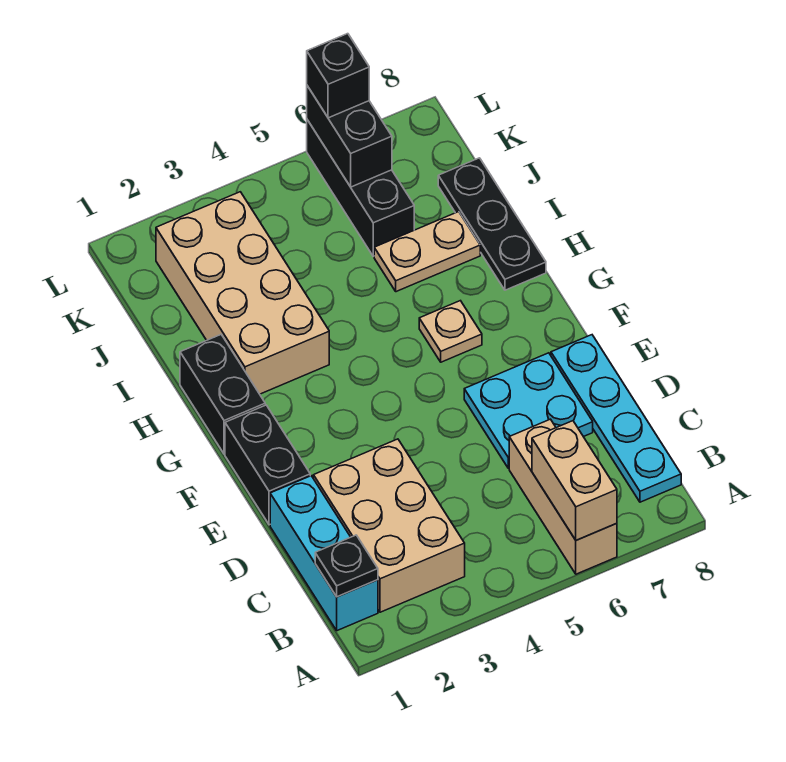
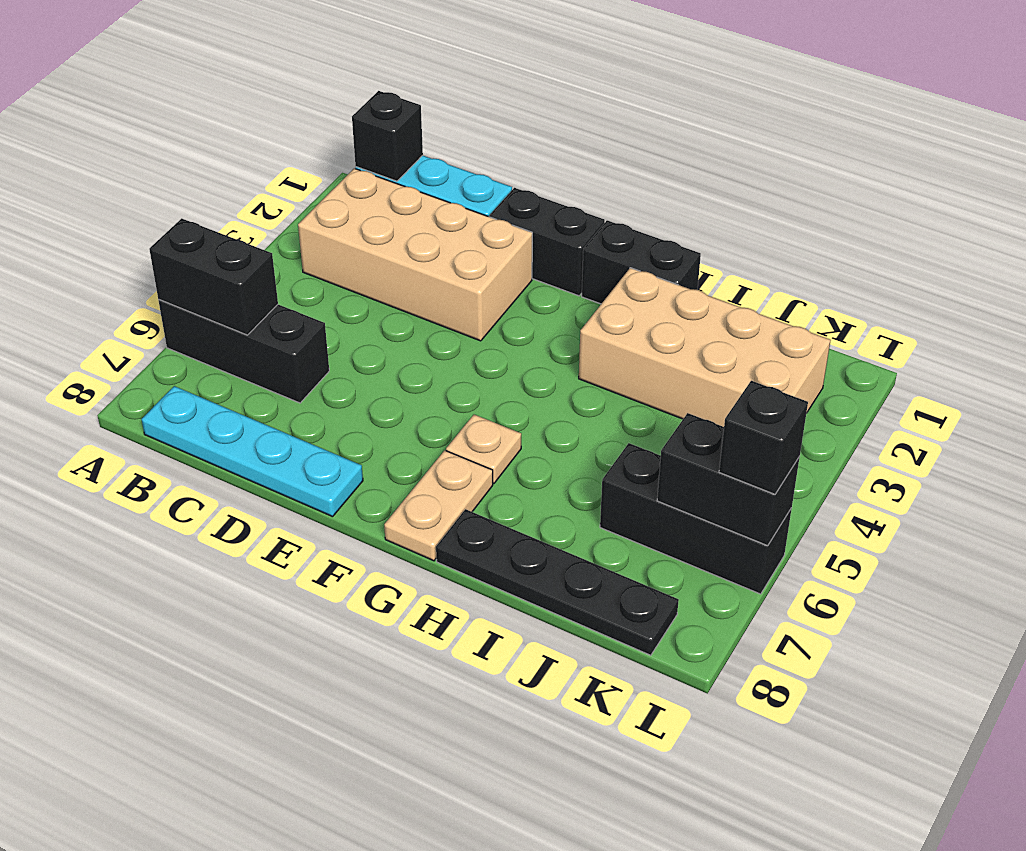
tan 1x3 brick [509,419,617,574] -> black 1x3 brick [158,299,329,403]
tan 1x2 brick [532,421,617,540] -> black 1x2 brick [149,218,278,335]
black 1x1 plate [315,535,378,597] -> black 1x1 brick [352,91,423,181]
tan 2x3 brick [313,439,465,612] -> tan 2x4 brick [298,168,532,341]
cyan 2x2 plate [464,353,593,468] -> none
black 1x3 plate [438,158,546,290] -> black 1x4 plate [436,509,679,655]
tan 1x2 plate [374,212,480,292] -> tan 1x2 plate moved to [384,450,493,561]

